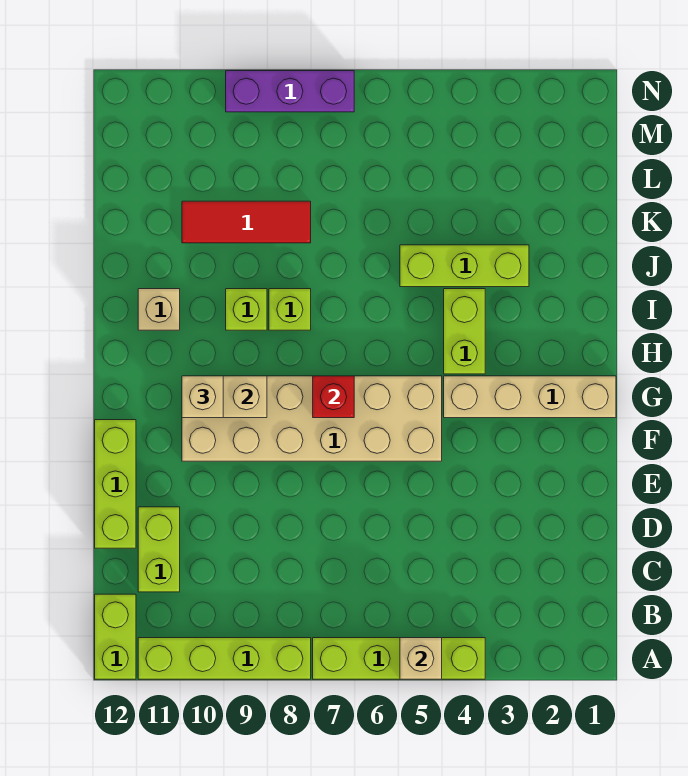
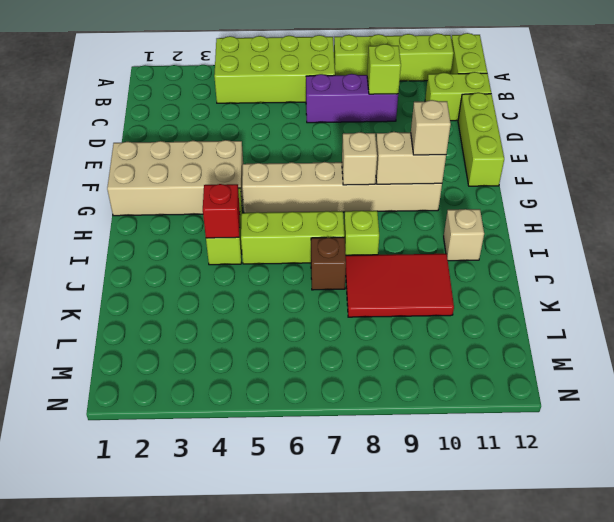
lime 1x4 brick [313,638,485,679] -> lime 2x4 brick [214,35,335,103]
tan 1x1 brick [400,638,442,679] -> tan 1x1 brick moved to [342,132,377,185]
lime 1x2 brick [138,507,180,592] -> lime 1x2 brick turned to [425,72,491,121]
tan 2x6 brick [182,376,442,461] -> tan 1x6 brick [242,162,442,213]
tan 1x4 brick [444,376,616,418] -> tan 2x4 brick [107,140,243,216]
red 1x1 brick [313,376,354,418] -> red 1x1 brick moved to [203,184,240,238]
lime 1x1 brick [226,289,267,330] -> lime 1x1 brick moved to [367,44,401,94]
lime 1x3 brick [400,245,529,287] -> lime 1x3 brick moved to [241,211,344,264]
none -> brown 1x1 brick [311,237,346,290]
red 1x3 tile [182,201,311,243] -> red 2x3 tile [346,254,454,317]
purple 1x3 brick [226,71,354,112] -> purple 1x3 brick moved to [306,74,398,123]

